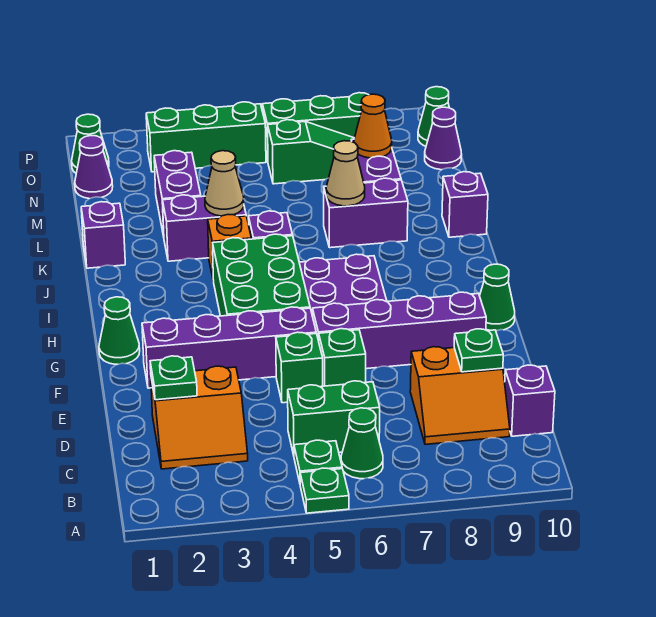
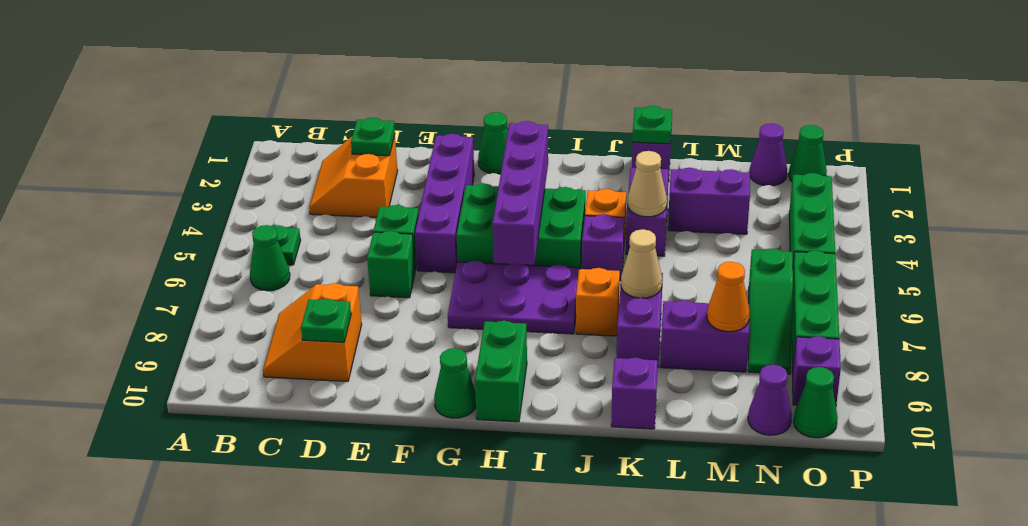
green 1x1 plate [300,468,349,513] -> green 1x1 plate moved to [633,106,672,144]
green 1x2 brick [288,381,380,455] -> green 1x2 brick moved to [475,321,527,422]
purple 1x1 brick [505,365,555,436] -> purple 1x1 brick moved to [793,336,841,405]
purple 1x4 brick [313,292,486,369] -> purple 1x4 brick moved to [493,121,548,265]
none -> orange 1x1 brick [576,268,620,336]

